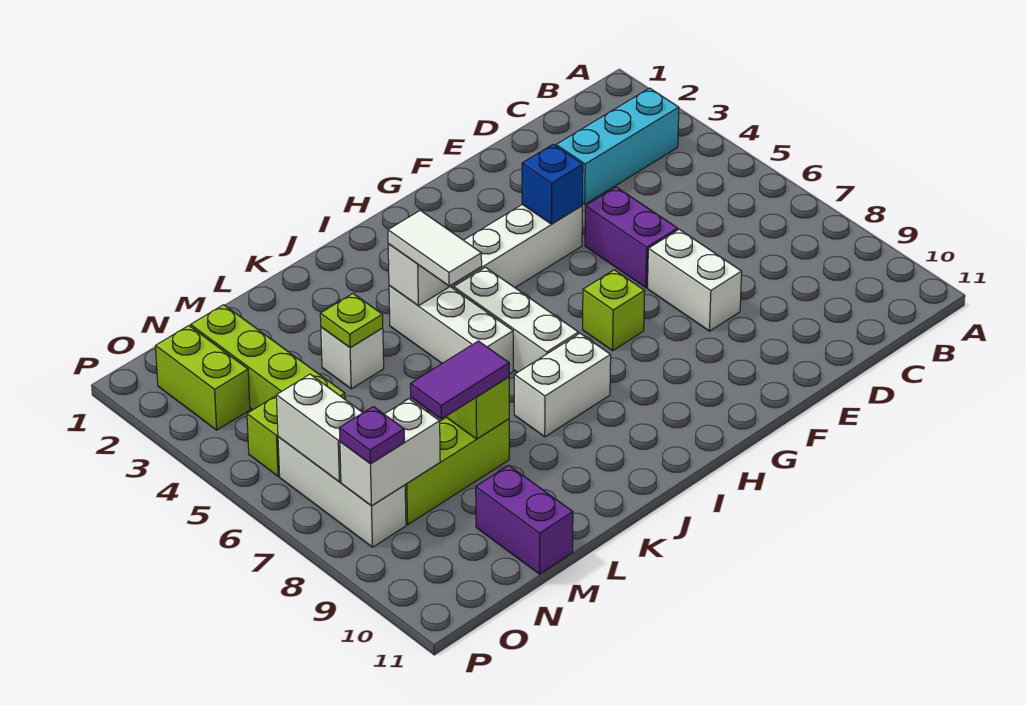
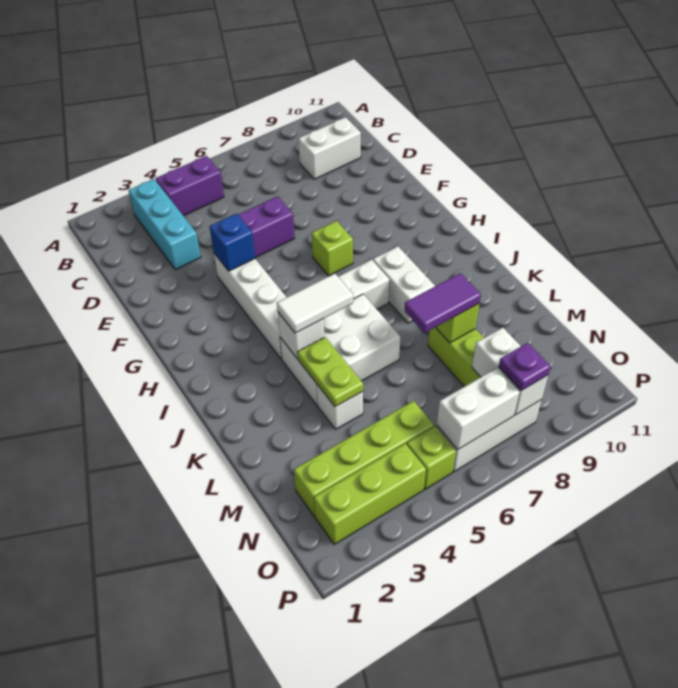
white 1x2 brick [647,229,742,331] -> white 1x2 brick moved to [298,117,361,179]
white 1x3 brick [389,285,513,374] -> white 2x3 brick [280,294,400,405]
lime 1x1 plate [320,294,383,348] -> lime 1x2 plate [297,337,363,407]
purple 1x2 tile [410,341,509,419] -> purple 1x2 tile turned to [405,273,481,333]
purple 1x2 brick [476,465,573,574] -> purple 1x2 brick moved to [156,156,224,216]
lime 1x2 brick [155,326,250,430] -> lime 1x3 brick [314,443,426,544]

